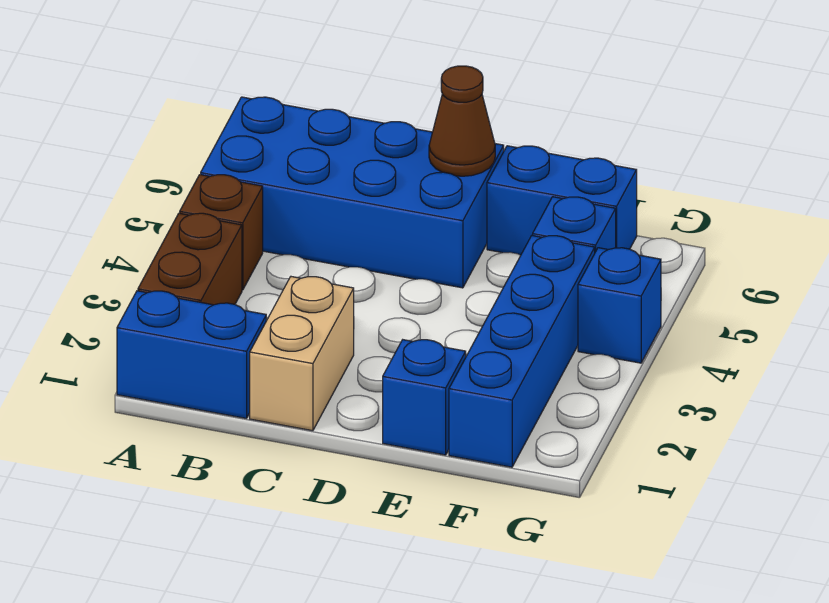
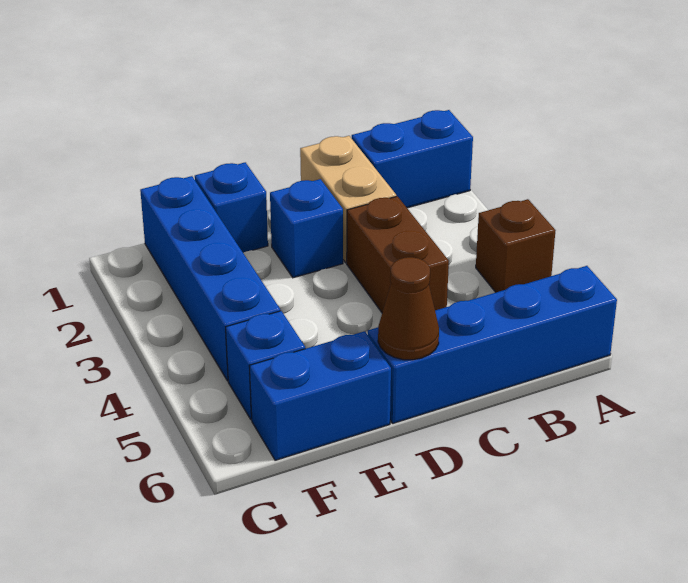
brown 1x2 brick [138,213,242,305] -> brown 1x2 brick moved to [347,196,449,312]
blue 2x4 brick [201,97,504,288] -> blue 1x4 brick [368,266,617,423]
blue 1x1 brick [578,248,661,363] -> blue 1x1 brick moved to [270,179,343,278]

